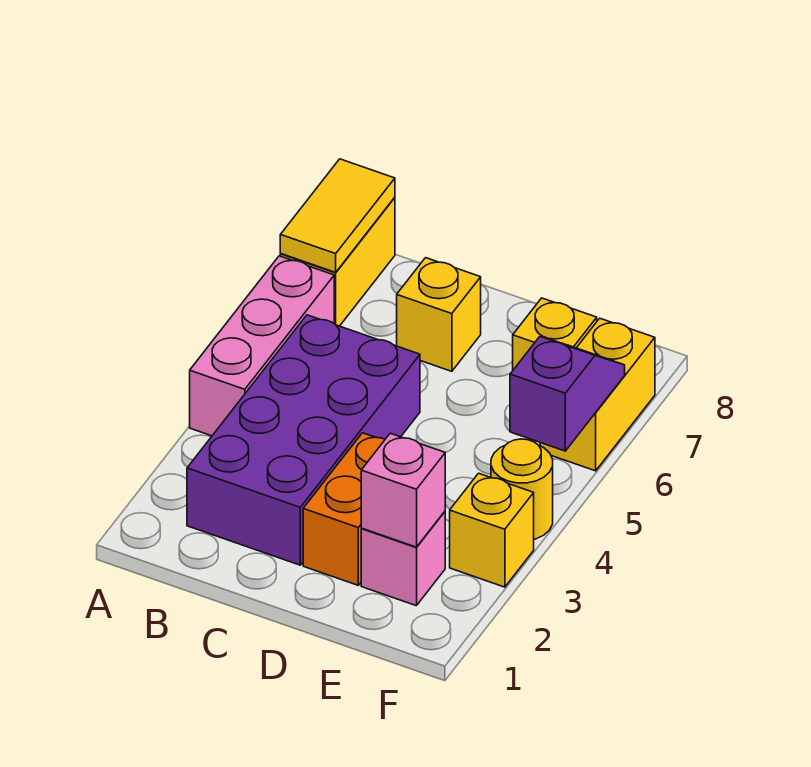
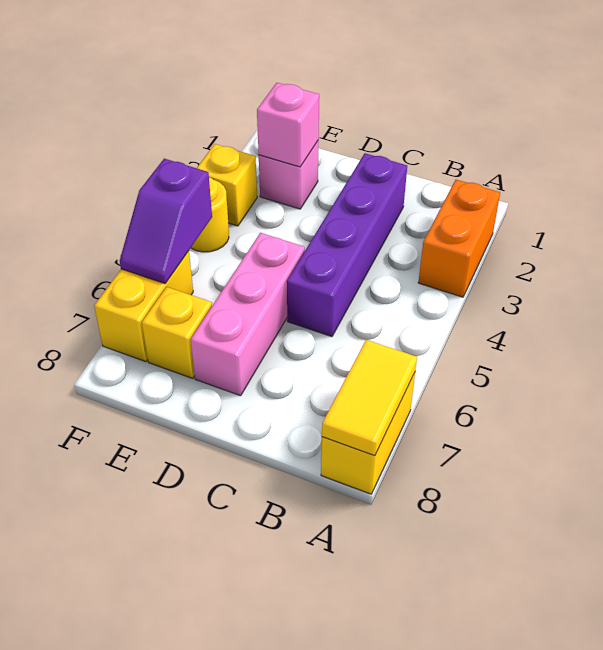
pink 1x3 brick [190,256,334,436] -> pink 1x3 brick moved to [190,233,305,396]
purple 2x4 brick [187,315,420,565] -> purple 1x4 brick [287,153,407,337]
yellow 1x1 brick [397,258,481,371] -> none
orange 1x2 brick [303,433,385,585] -> orange 1x2 brick moved to [418,180,500,297]

